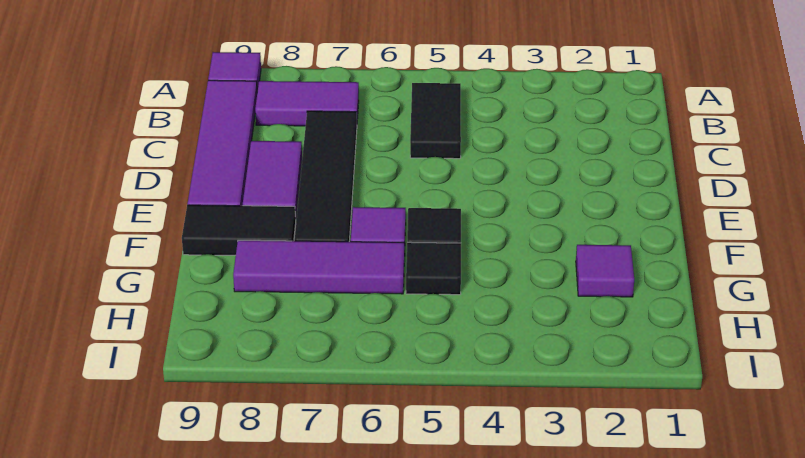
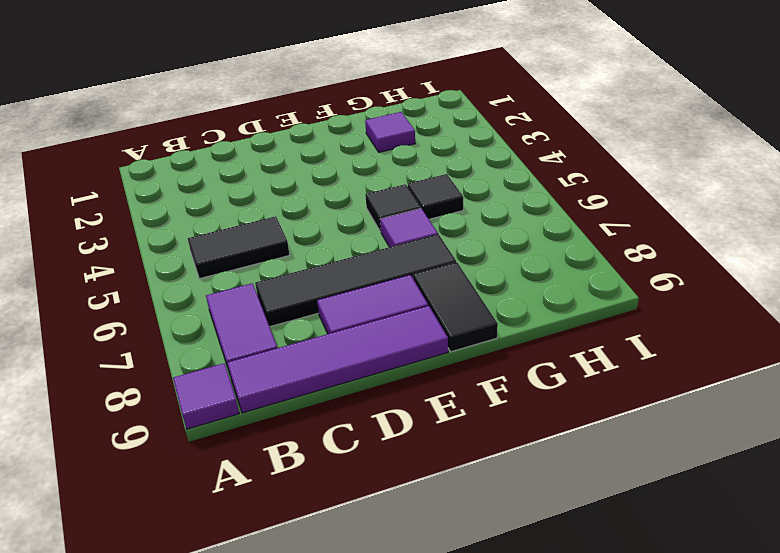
purple 1x3 tile [233,240,404,294] -> none

